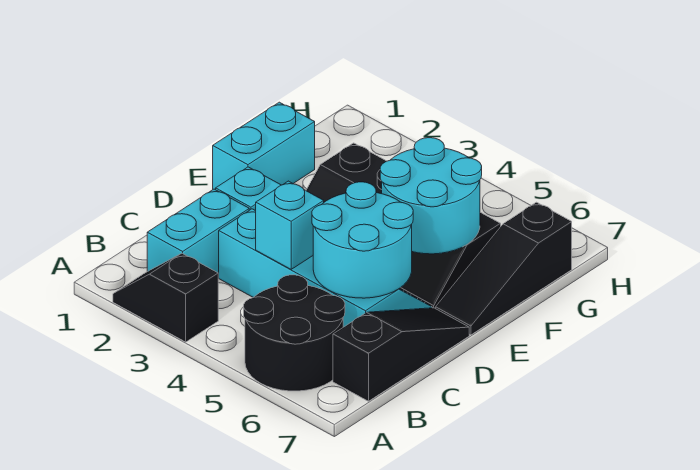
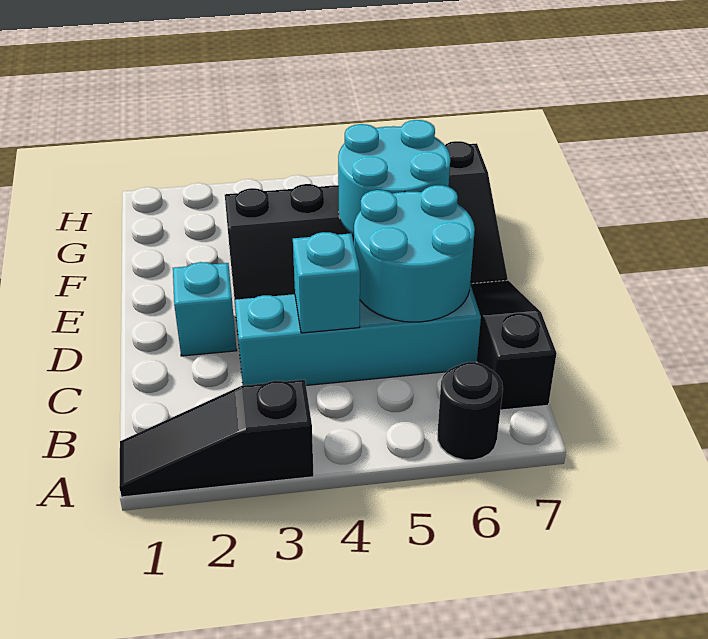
black 1x2 slope [113,253,218,342] -> black 1x3 slope [119,380,314,497]
black 2x2 round brick [244,275,345,391] -> black 1x1 round brick [437,362,503,460]
cyan 1x2 brick [147,189,249,276] -> none
cyan 1x2 brick [213,102,315,190] -> none

